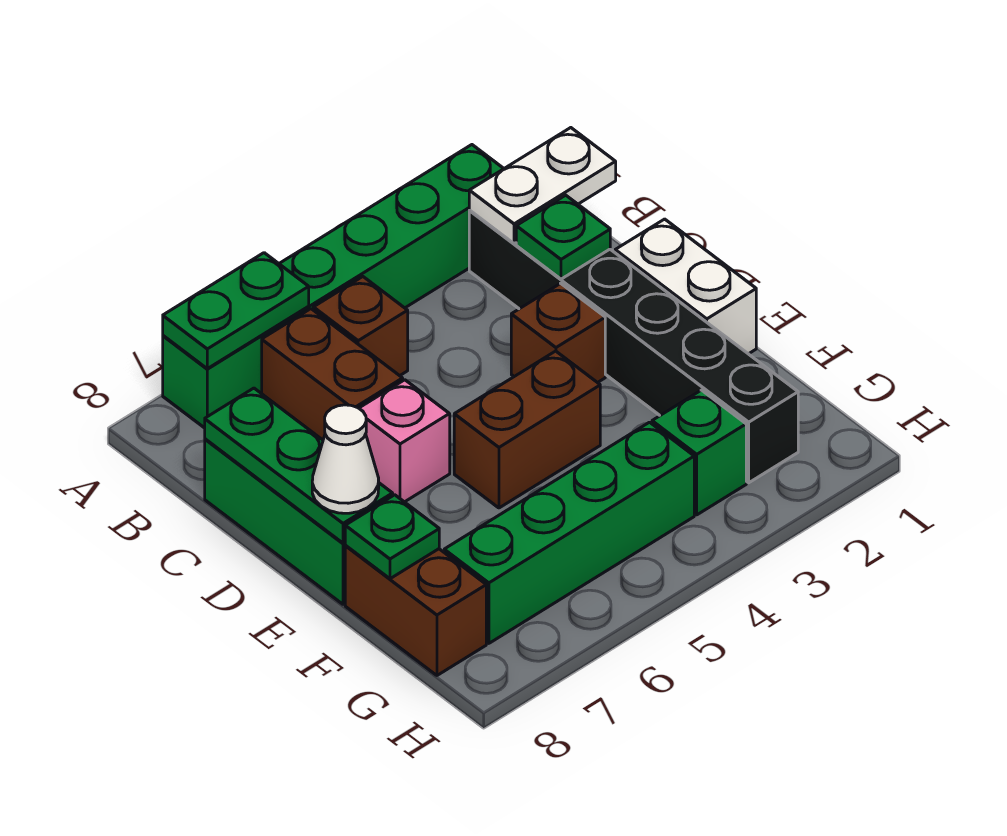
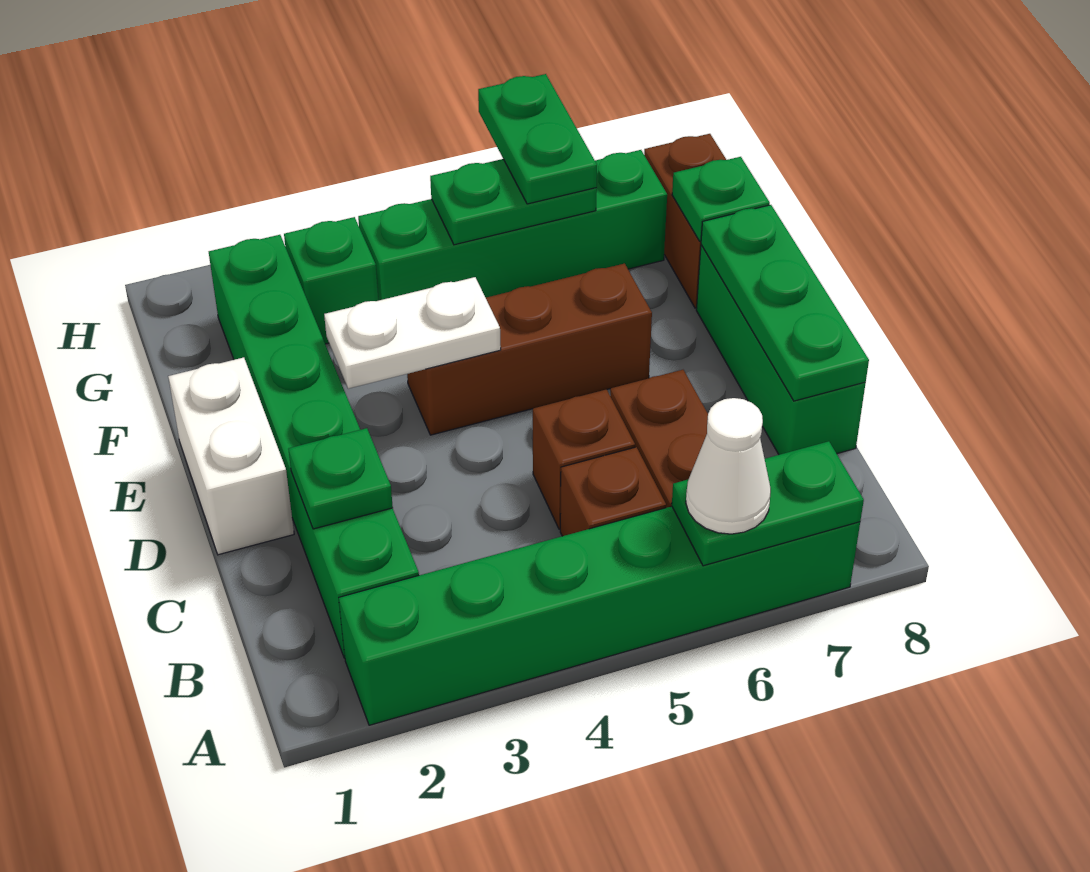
white 1x2 plate [469,128,616,244] -> white 1x2 plate moved to [324,277,501,389]
black 1x6 brick [469,211,798,483] -> green 1x6 brick [209,235,419,658]
brown 1x1 brick [511,283,605,383] -> brown 1x1 brick moved to [533,389,635,529]
pink 1x1 brick [359,380,450,502] -> none
brown 1x2 brick [454,351,600,508] -> brown 1x3 brick [407,263,652,435]
white 1x1 cone [312,405,379,513] -> white 1x1 cone moved to [686,398,771,534]
none -> green 1x2 plate [430,159,597,245]
none -> green 1x2 plate [478,74,597,204]

